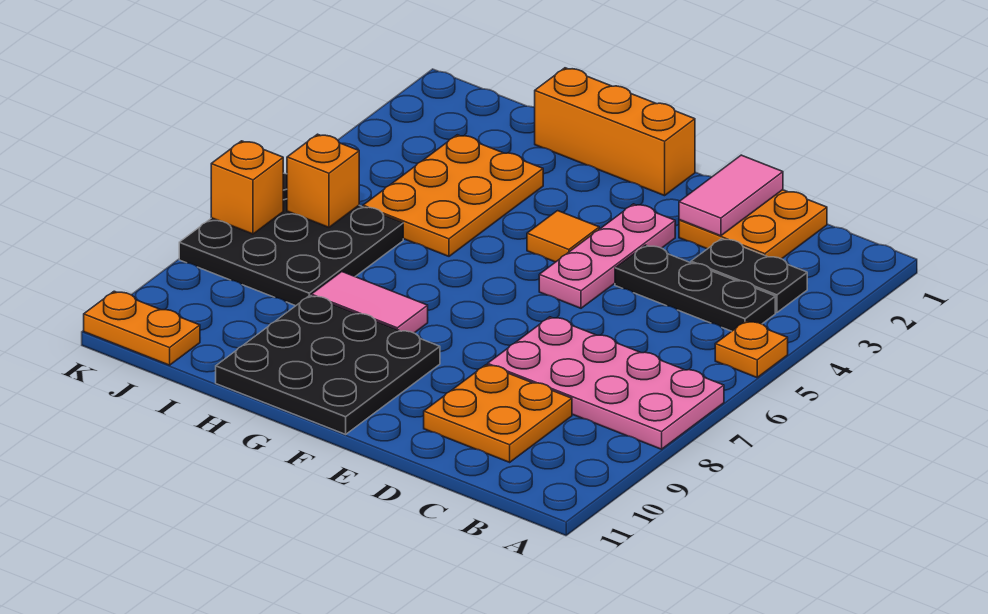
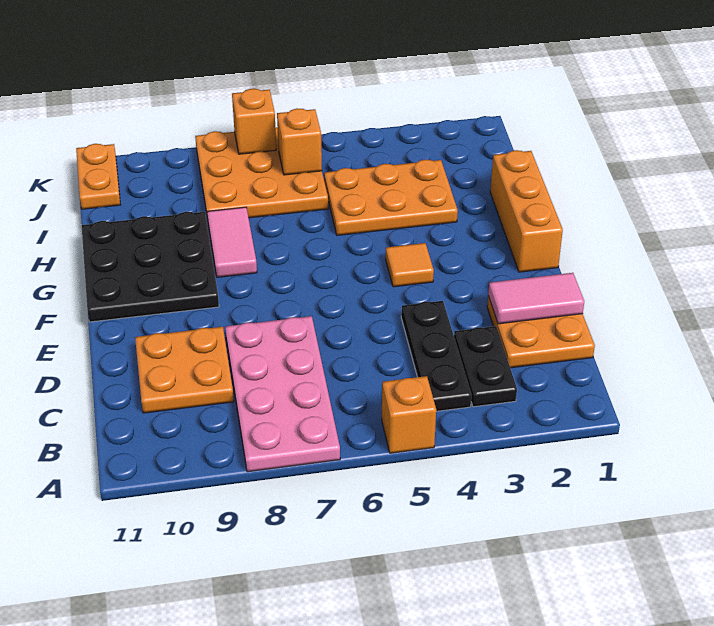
orange 1x1 plate [715,321,788,377] -> orange 1x1 brick [382,376,436,453]
pink 1x3 plate [539,204,675,308] -> none
black 3x3 plate [179,173,403,306] -> orange 3x3 plate [195,127,328,219]

